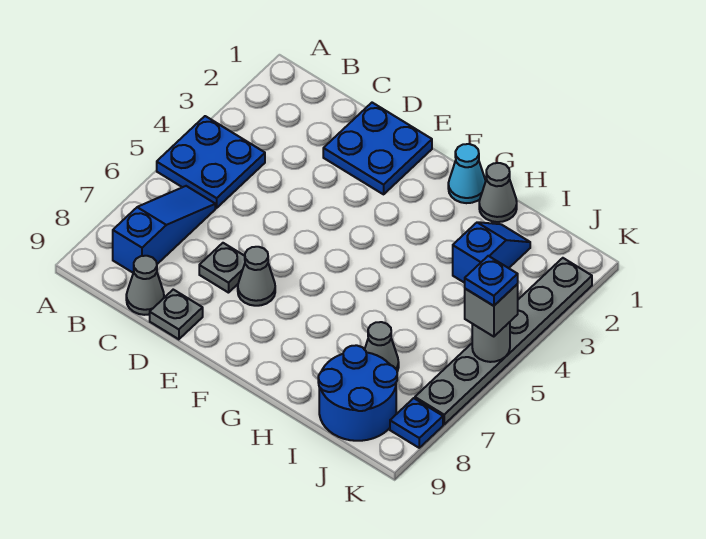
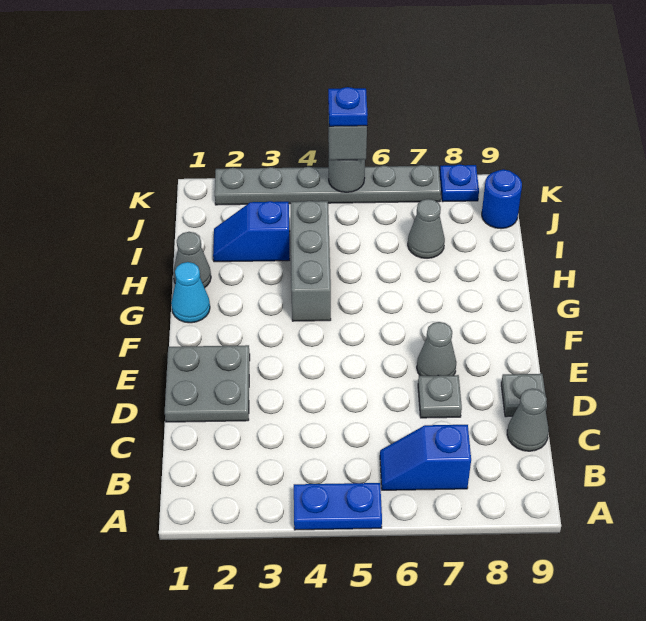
blue 2x2 plate [157,116,265,208] -> blue 1x2 plate [294,483,382,530]
blue 1x3 slope [113,186,215,273] -> blue 1x2 slope [380,425,471,490]
blue 2x2 plate [323,103,432,194] -> grey 2x2 plate [165,345,250,422]
none -> grey 1x3 brick [291,201,331,321]
blue 2x2 round brick [318,345,397,441] -> blue 1x1 round brick [482,169,522,229]

